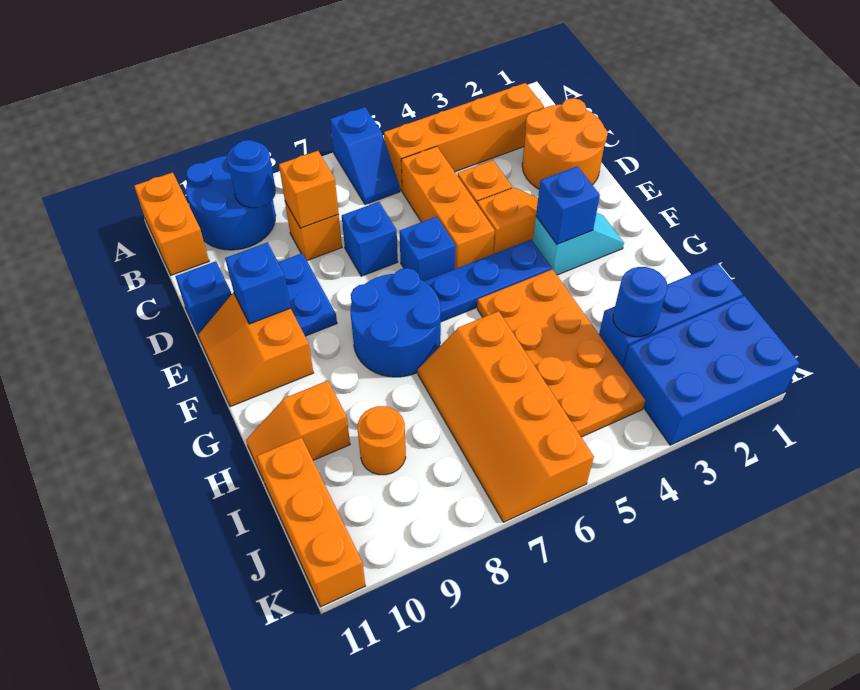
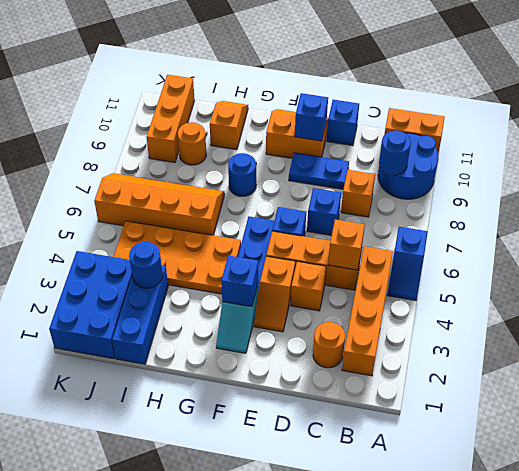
blue 1x2 slope [330,107,400,205] -> blue 1x2 slope turned to [387,227,428,301]
orange 2x2 round brick [522,98,608,189] -> orange 1x1 round brick [313,322,345,368]
orange 1x1 brick [279,151,339,228] -> orange 1x1 brick moved to [328,220,365,270]
blue 2x2 round brick [351,268,441,377] -> blue 1x1 round brick [228,153,256,196]
orange 1x3 brick [257,437,366,607] -> orange 1x3 brick turned to [147,75,195,163]

